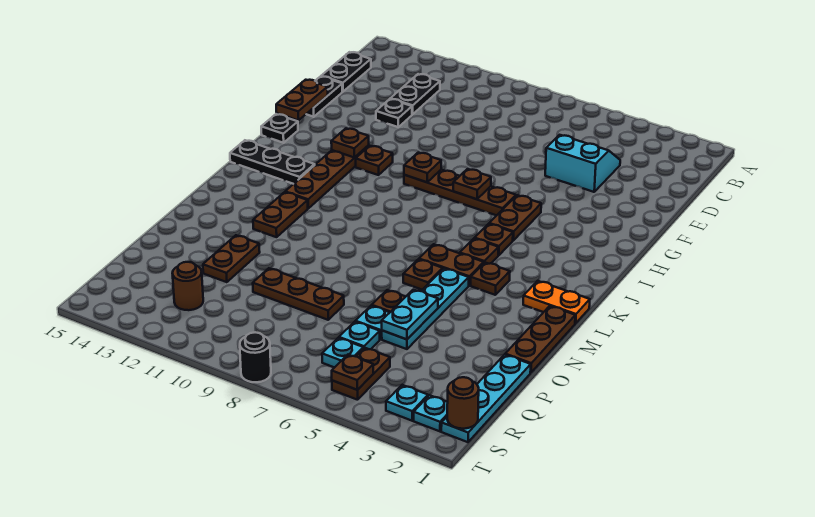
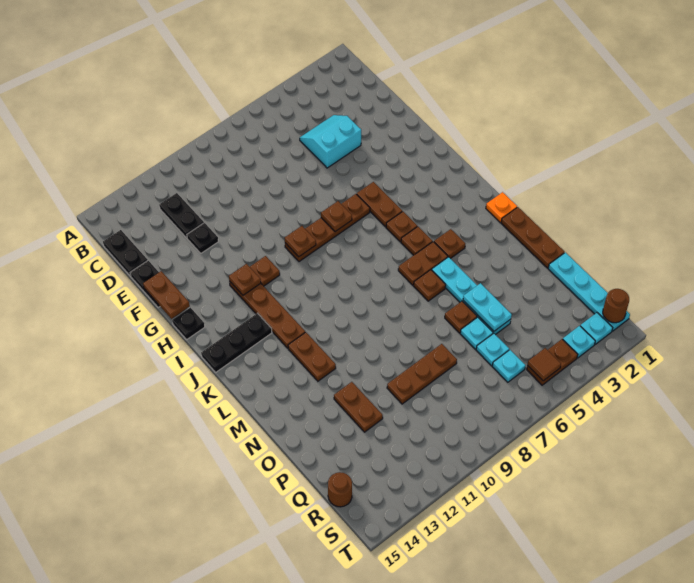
orange 1x2 plate [523,281,590,323] -> orange 1x1 plate [486,192,517,222]
brown 1x2 plate [332,348,390,400] -> brown 1x2 plate turned to [527,339,578,385]
brown 1x1 round brick [172,262,203,310] -> brown 1x1 round brick moved to [328,472,352,507]
brown 1x1 plate [332,355,374,390] -> brown 1x1 tile [527,348,561,381]
black 1x1 round brick [240,332,271,382] -> none

